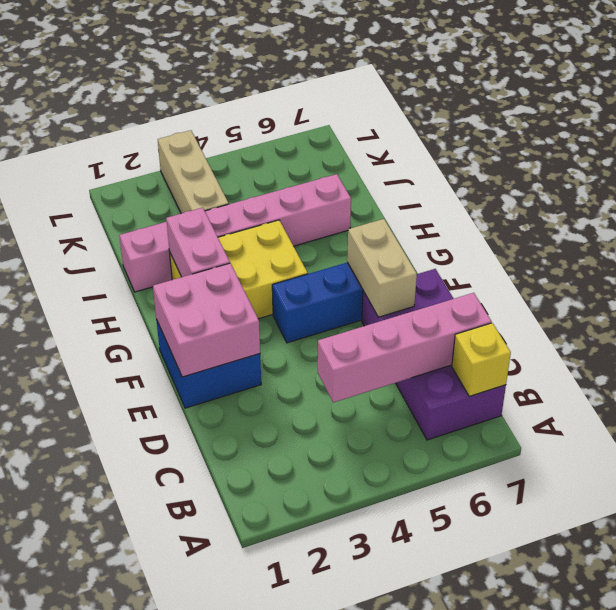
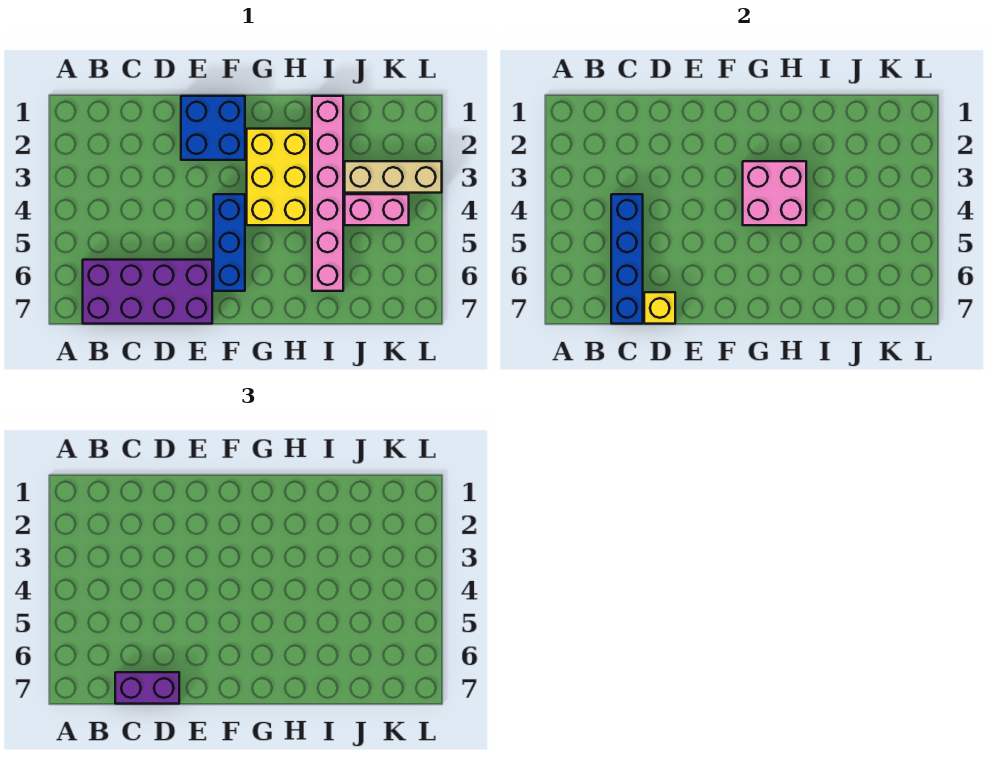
yellow 1x1 brick [452,323,511,397] -> yellow 1x1 brick moved to [644,292,675,324]
pink 1x4 brick [318,293,492,402] -> blue 1x4 brick [611,194,643,324]
none -> purple 1x2 brick [115,672,179,704]
pink 2x2 brick [153,263,260,377] -> pink 2x2 brick moved to [743,161,806,225]
tan 1x2 brick [347,219,417,317] -> none
pink 1x2 brick [166,208,230,277] -> pink 1x2 brick moved to [345,194,409,225]

